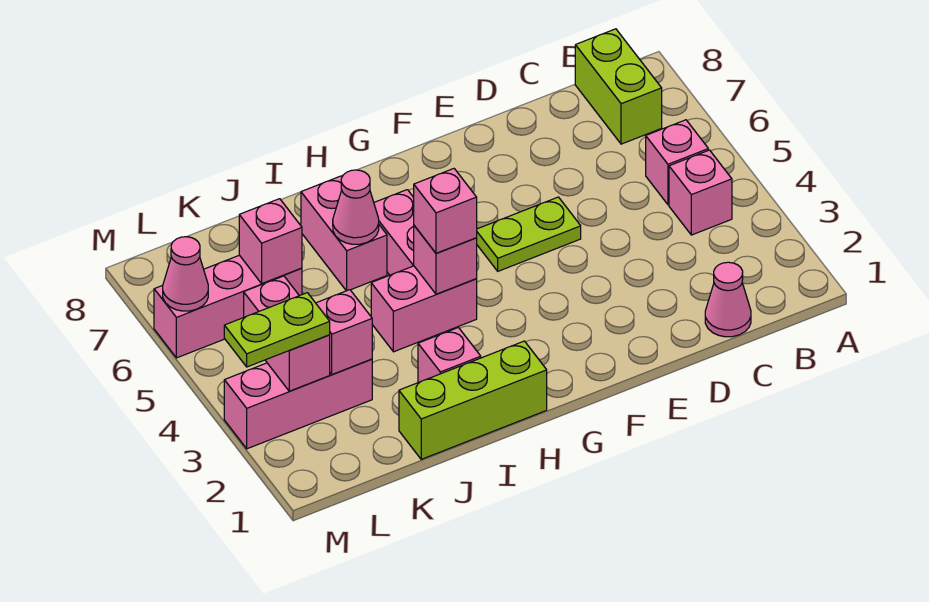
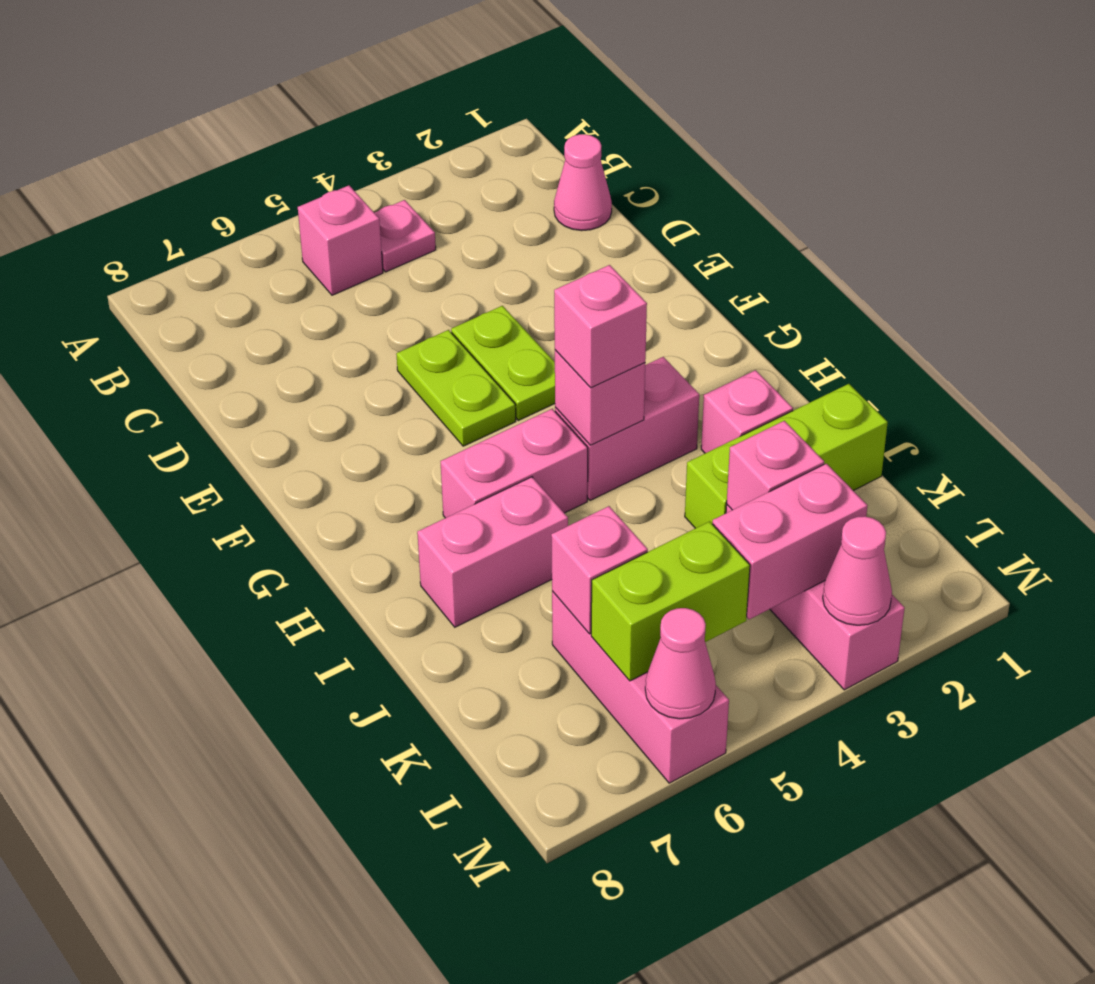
pink 1x1 brick [669,150,732,235] -> pink 1x1 plate [375,200,436,272]
lime 1x2 brick [575,29,662,144] -> lime 1x2 brick moved to [591,521,750,681]
lime 1x3 brick [399,341,547,459] -> lime 1x3 brick turned to [685,384,888,528]
pink 1x2 brick [371,266,477,352] -> pink 1x2 brick turned to [555,357,699,500]
pink 1x1 cone [333,170,379,244] -> pink 1x1 cone moved to [823,516,892,625]
lime 1x2 plate [224,293,330,367] -> lime 1x2 plate moved to [451,306,555,420]

